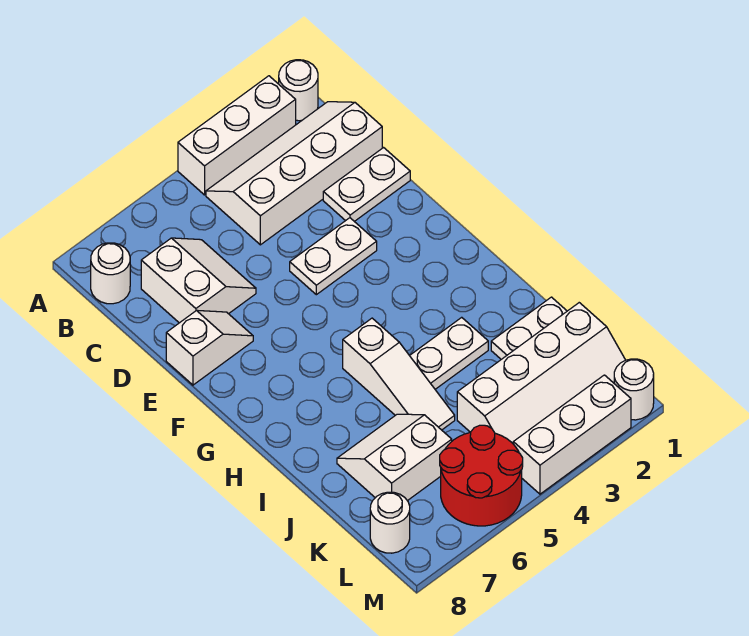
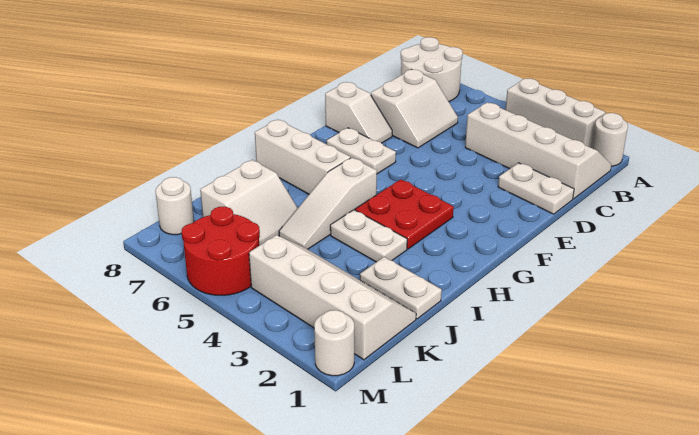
white 1x1 round brick [91,243,130,304] -> white 2x2 round brick [401,37,463,102]
white 1x2 plate [290,218,377,295] -> white 1x2 plate moved to [327,128,396,174]
none -> red 2x2 plate [355,179,454,249]
white 2x2 slope [337,414,452,501] -> white 2x2 slope turned to [200,160,298,246]
white 2x4 slope [457,303,625,443] -> white 2x4 slope turned to [249,235,416,360]
white 1x3 brick [513,375,631,494] -> white 1x3 brick moved to [255,120,351,194]

